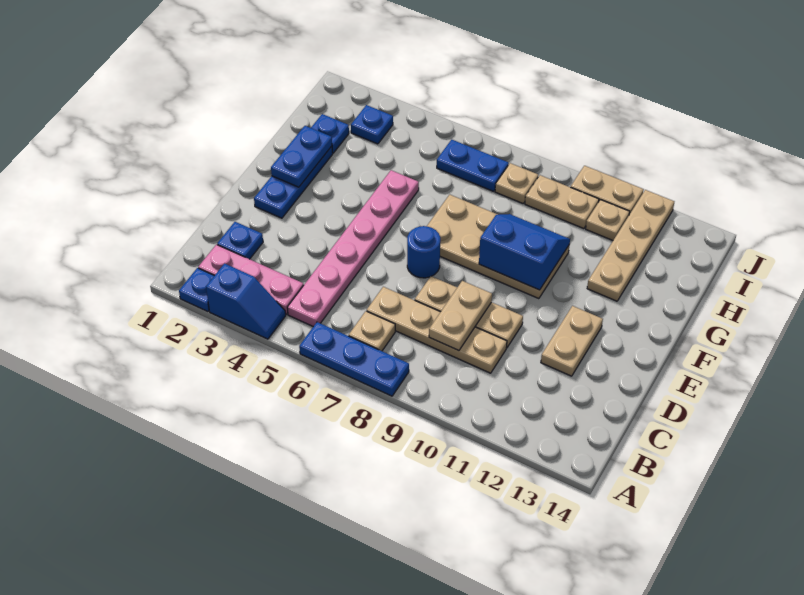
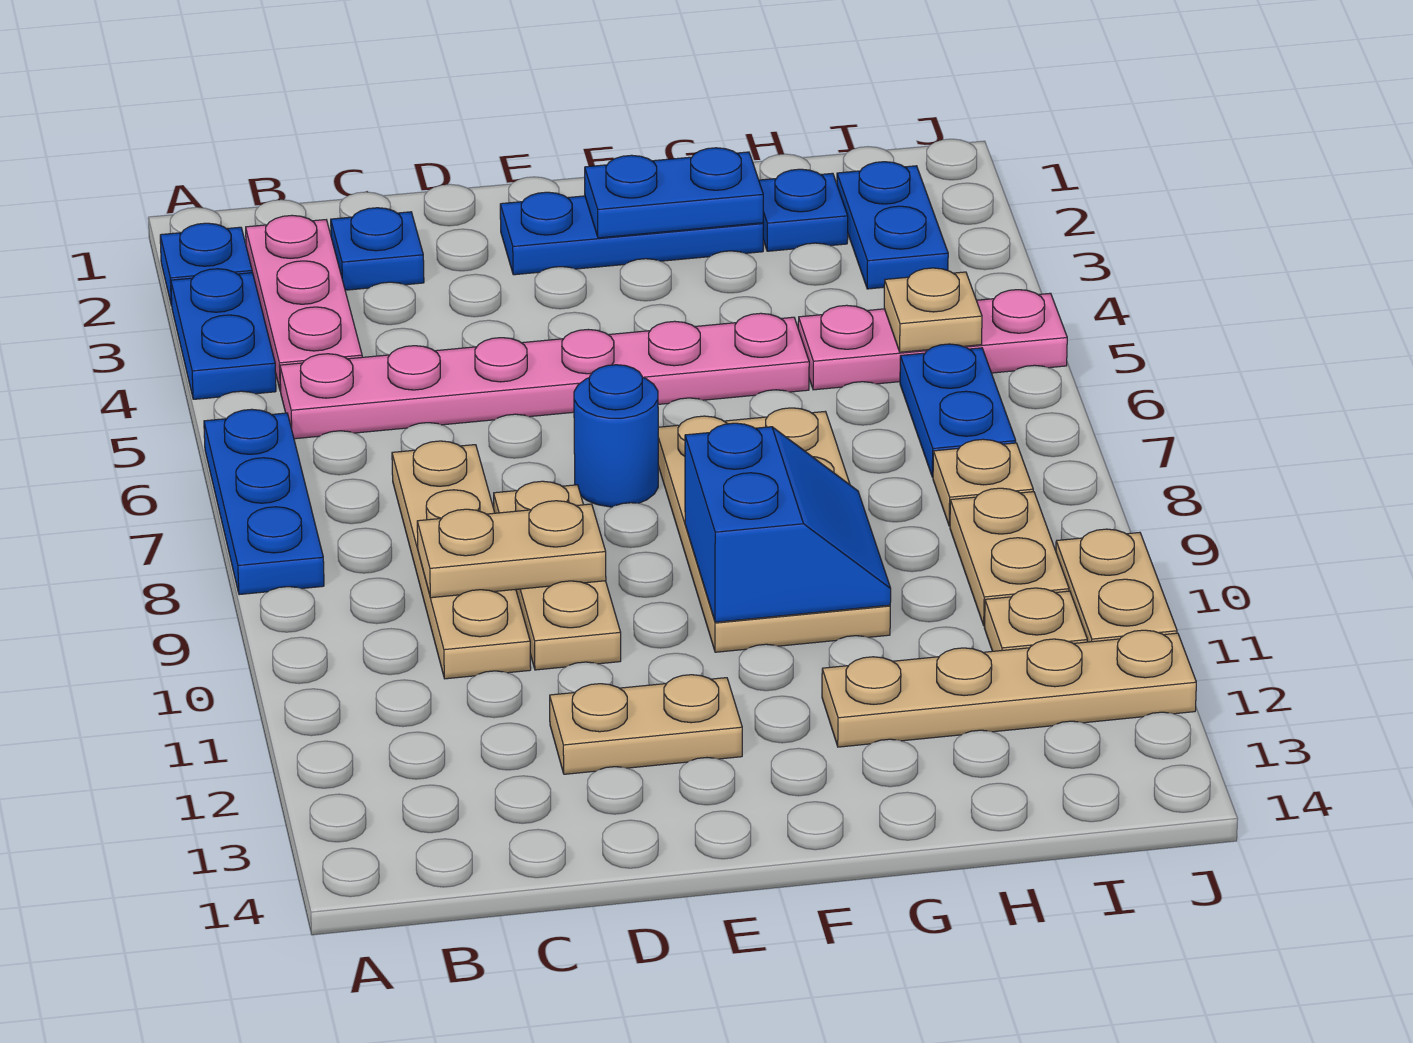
blue 1x2 slope [206,264,286,339] -> blue 1x2 plate [171,269,276,399]
tan 1x1 plate [349,311,395,351] -> tan 1x1 plate moved to [884,268,982,352]
none -> pink 1x3 plate [798,290,1067,390]
blue 1x1 plate [351,105,393,144] -> blue 1x2 plate [837,162,948,289]

